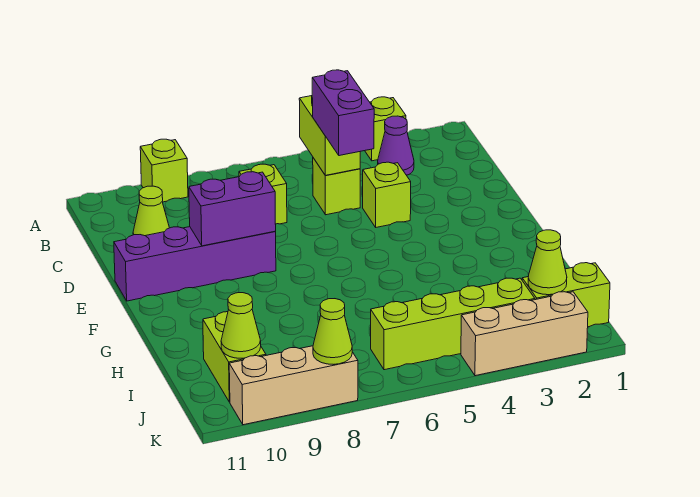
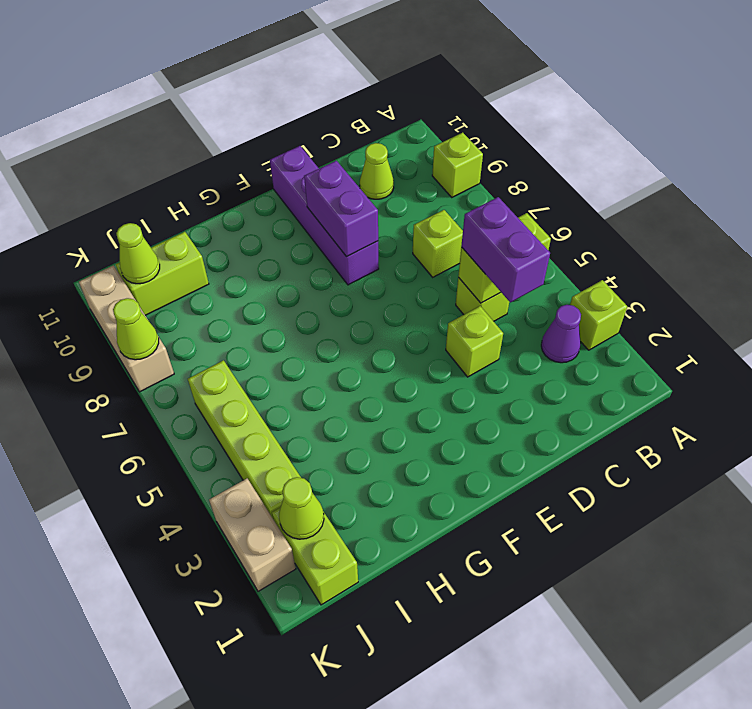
purple 1x2 brick [312,70,374,156] -> purple 1x2 brick turned to [461,197,550,302]
tan 1x3 brick [461,292,588,376] -> tan 1x2 brick [209,478,296,591]

